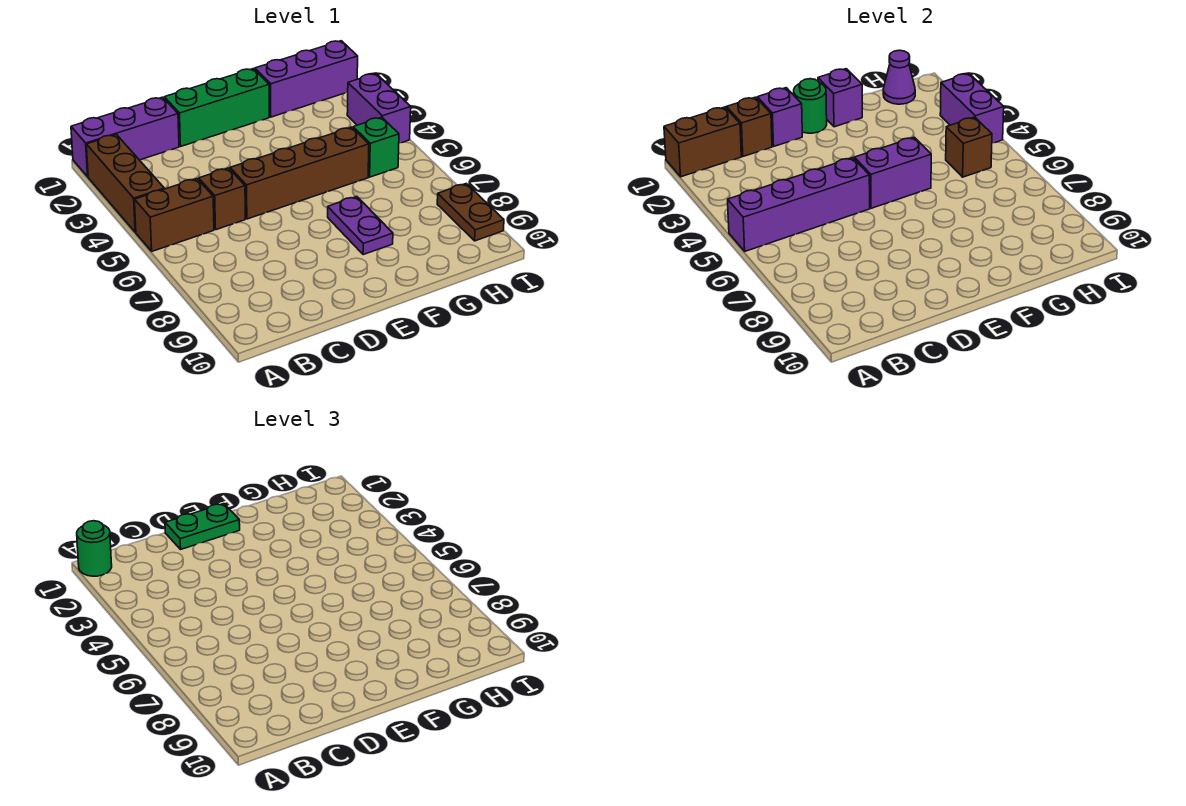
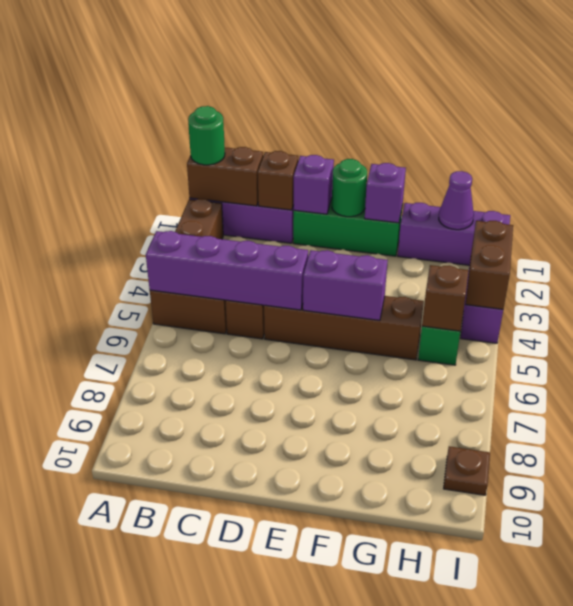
green 1x2 plate [165,504,240,549] -> none
purple 1x2 plate [328,197,393,255] -> none
purple 1x2 brick [940,74,1004,143] -> brown 1x2 brick [466,221,513,309]
brown 1x2 plate [437,184,504,241] -> brown 1x1 plate [444,446,490,495]

